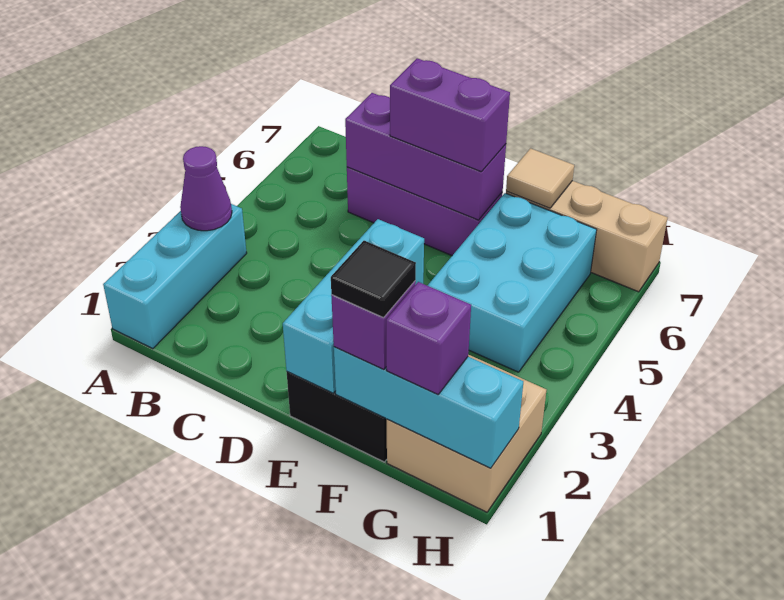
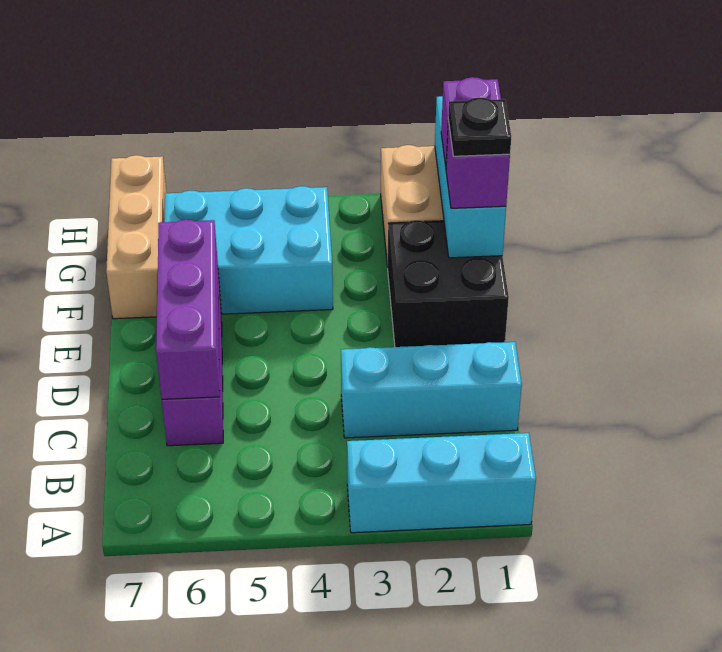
purple 1x1 cone [180,146,232,231] -> none
purple 1x2 brick [390,58,510,171] -> none
cyan 1x3 brick [283,219,424,393] -> cyan 1x3 brick moved to [341,342,522,438]
black 1x1 tile [331,241,416,318] -> black 1x1 plate [448,97,511,156]
tan 1x1 tile [506,148,574,208] -> none

